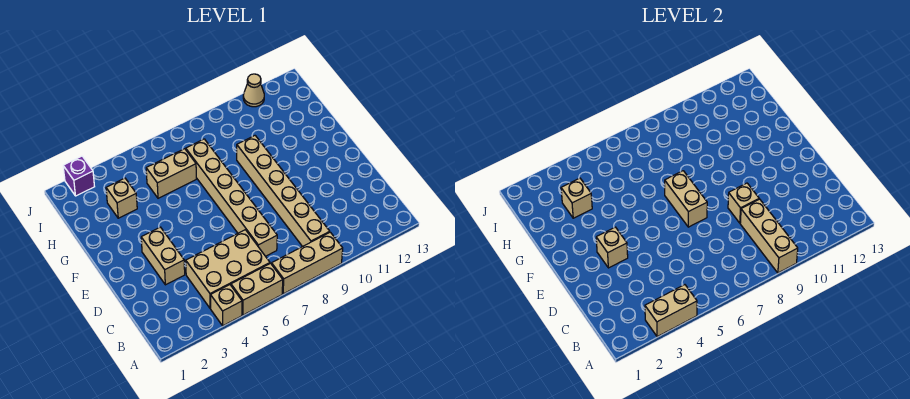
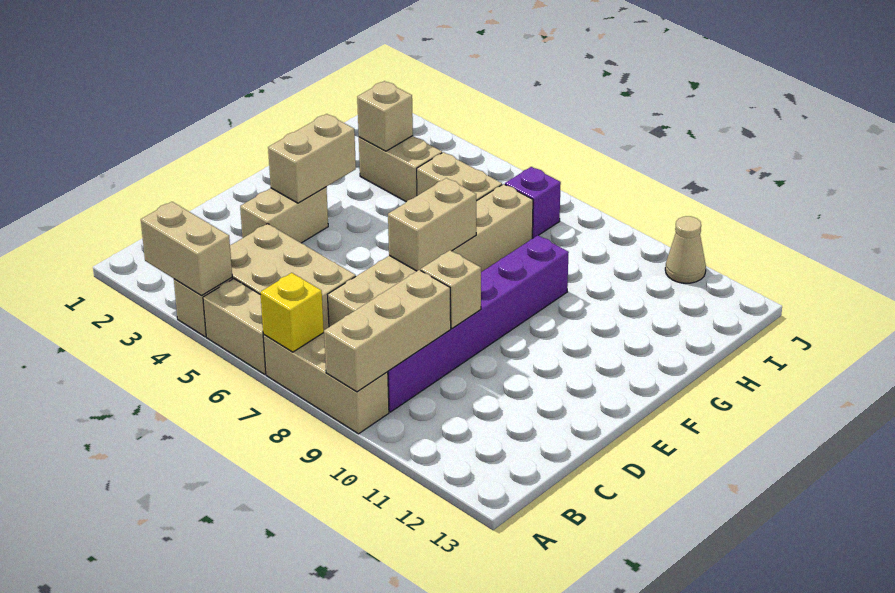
none -> yellow 1x1 brick [260,273,324,352]
tan 1x6 brick [237,136,330,247] -> purple 1x6 brick [388,235,569,412]
tan 1x1 brick [596,227,628,268] -> tan 1x2 brick [268,114,356,203]
tan 1x1 brick [106,178,137,218] -> tan 1x2 brick [359,136,442,202]
purple 1x1 brick [63,156,95,196] -> purple 1x1 brick moved to [505,167,561,238]

